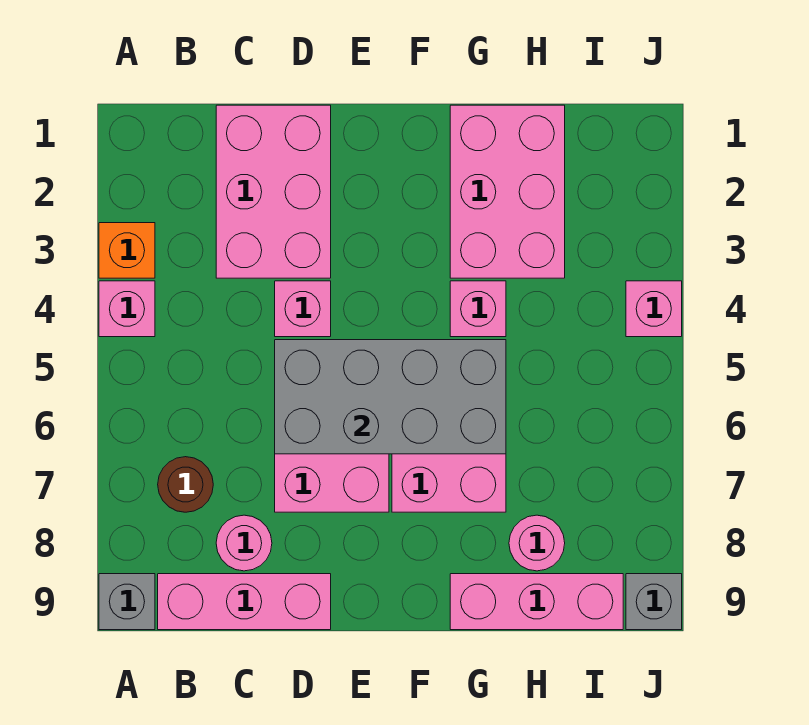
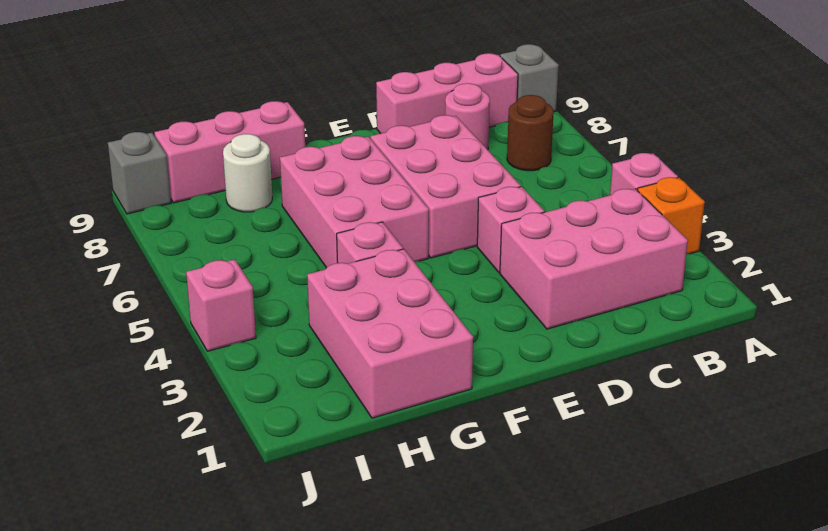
pink 2x3 brick [216,105,331,278] -> pink 2x3 brick turned to [500,189,688,329]
grey 2x4 brick [275,340,506,454] -> none
pink 1x1 round brick [509,515,565,571] -> white 1x1 round brick [223,134,272,212]

